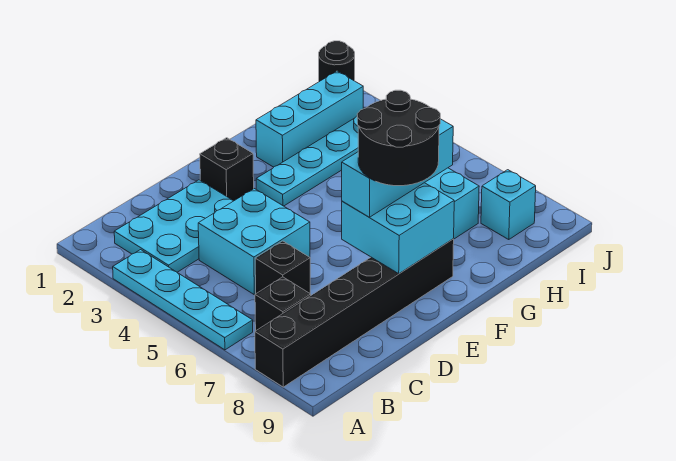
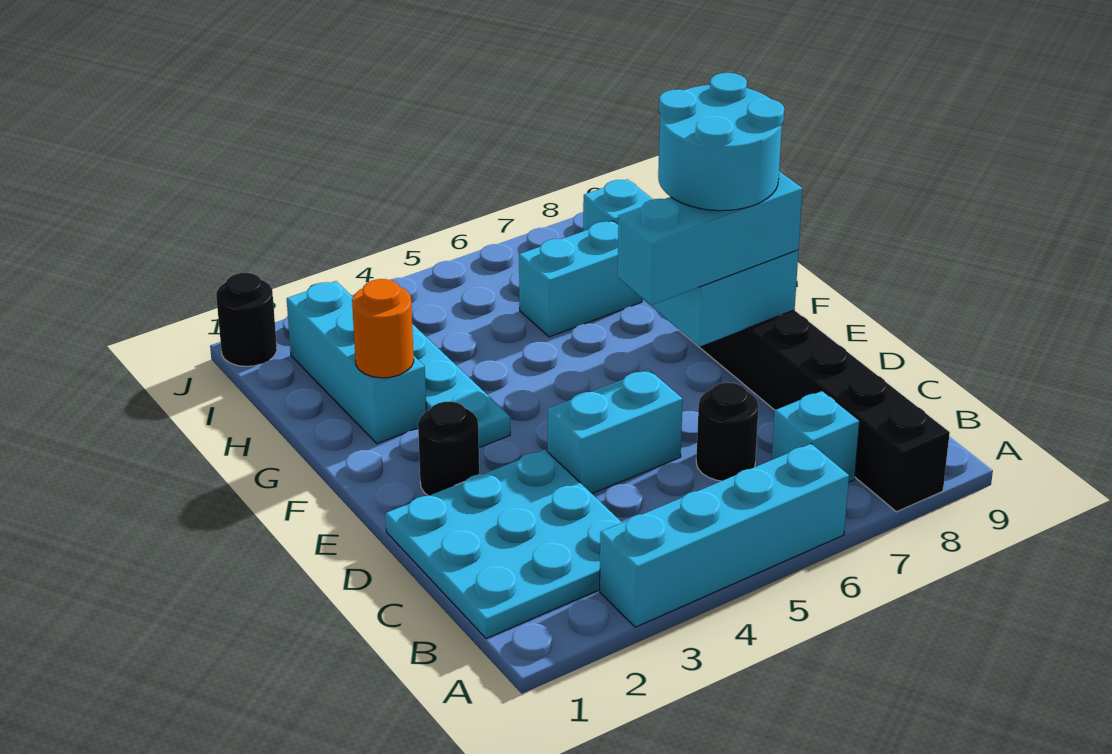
cyan 1x4 plate [113,250,253,350] -> cyan 1x4 brick [600,444,849,627]
cyan 2x3 plate [114,180,233,272] -> cyan 3x3 plate [385,450,622,638]
black 1x1 brick [255,277,311,330] -> cyan 1x1 brick [772,391,860,482]
cyan 2x2 brick [198,189,310,295] -> cyan 1x2 brick [547,369,683,494]
black 1x1 brick [255,241,310,293] -> black 1x1 round brick [696,383,759,481]
black 1x1 brick [200,138,254,201] -> black 1x1 round brick [418,401,479,496]
cyan 1x3 brick [342,119,453,217] -> cyan 1x3 brick turned to [618,171,803,305]
black 2x2 round brick [357,90,440,186] -> cyan 2x2 round brick [658,73,784,211]
none -> orange 1x1 round brick [352,279,414,378]

